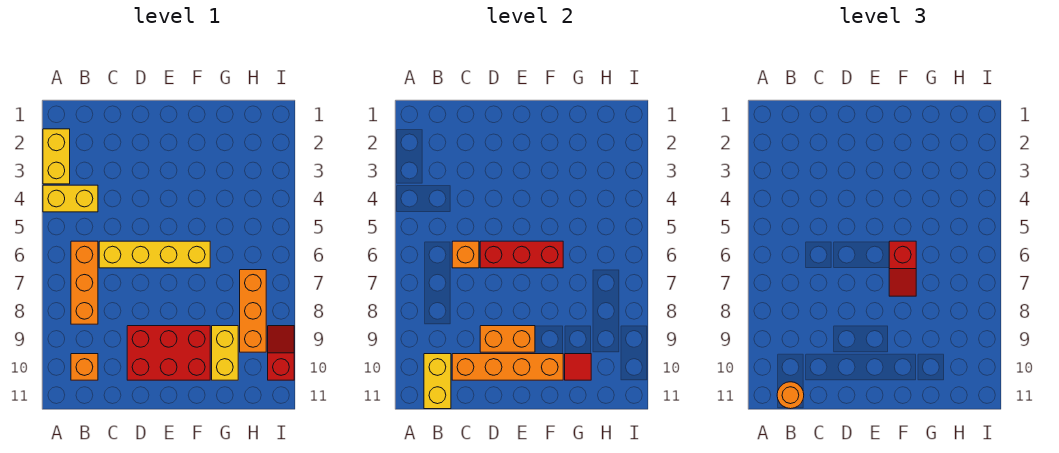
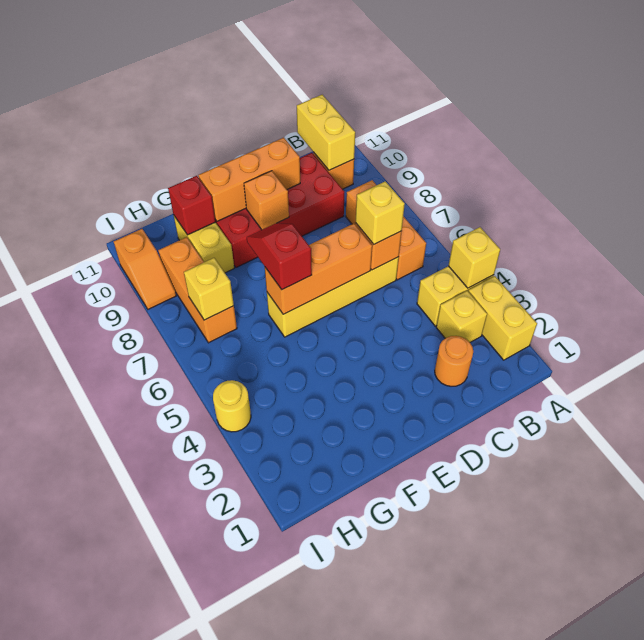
none -> yellow 1x1 brick [448,227,500,288]
none -> yellow 1x1 brick [436,291,487,342]
orange 1x1 round brick [777,382,804,409] -> orange 1x1 round brick moved to [435,336,473,386]
none -> yellow 1x1 brick [356,181,405,244]
orange 1x4 brick [452,354,563,380] -> orange 1x3 brick [198,138,300,221]
red 1x3 brick [480,241,563,268] -> orange 1x3 brick [265,224,372,314]
red 2x3 brick [127,326,210,380] -> red 2x4 brick [215,153,344,267]
orange 1x2 brick [480,326,535,352] -> orange 1x1 brick [244,171,289,230]
red 1x1 tile [565,354,591,380] -> red 1x1 brick [168,176,215,235]
none -> yellow 1x1 brick [184,258,234,320]
none -> yellow 1x1 round brick [213,380,251,432]
red 1x2 slope [268,326,294,380] -> orange 1x2 slope [114,229,176,309]

